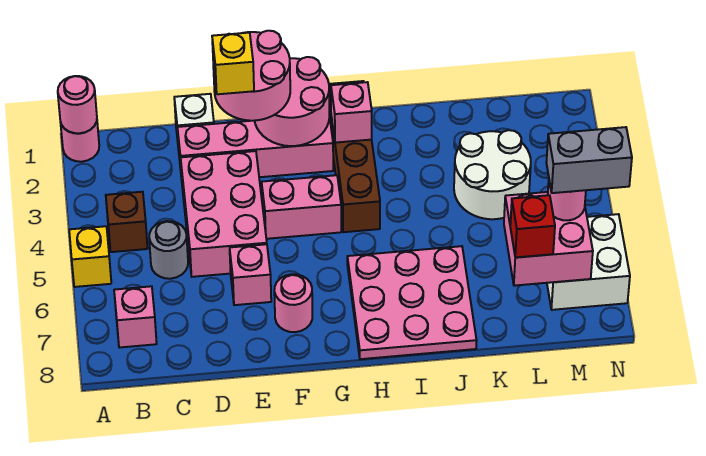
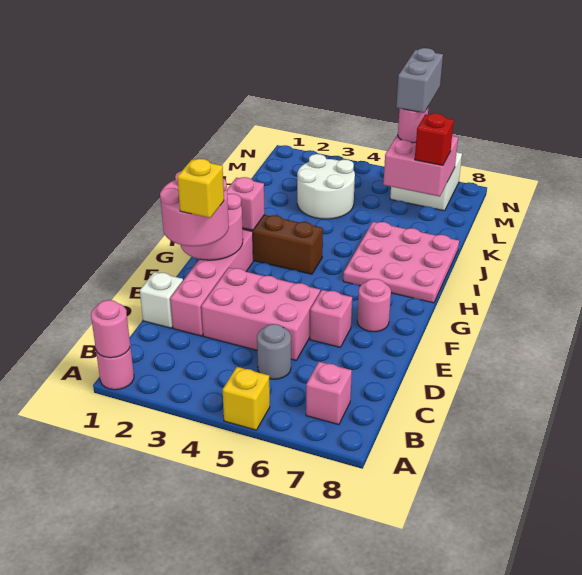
brown 1x1 brick [106,192,148,252] -> none
pink 1x2 brick [262,175,341,239] -> none

